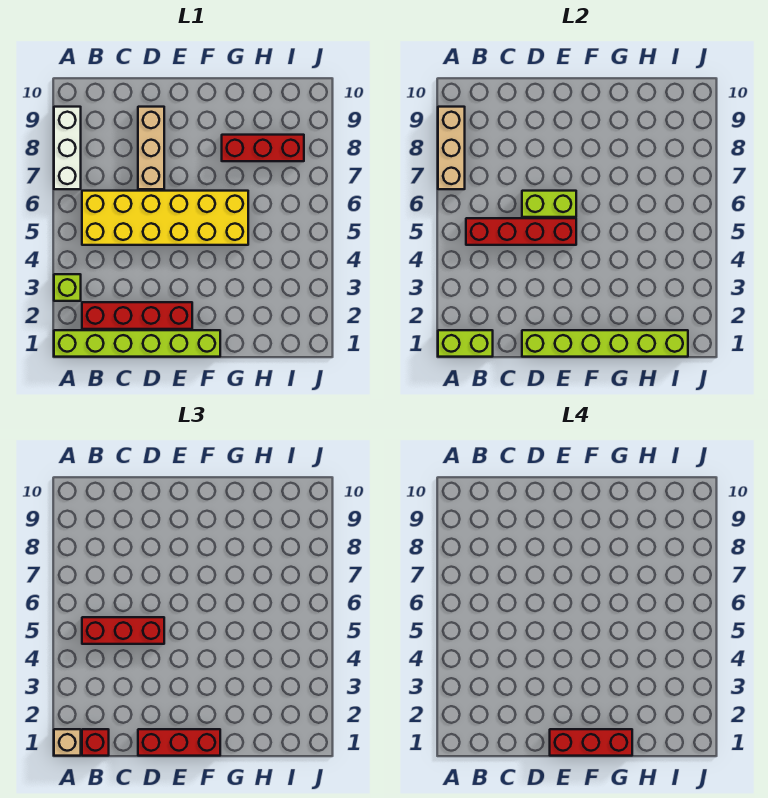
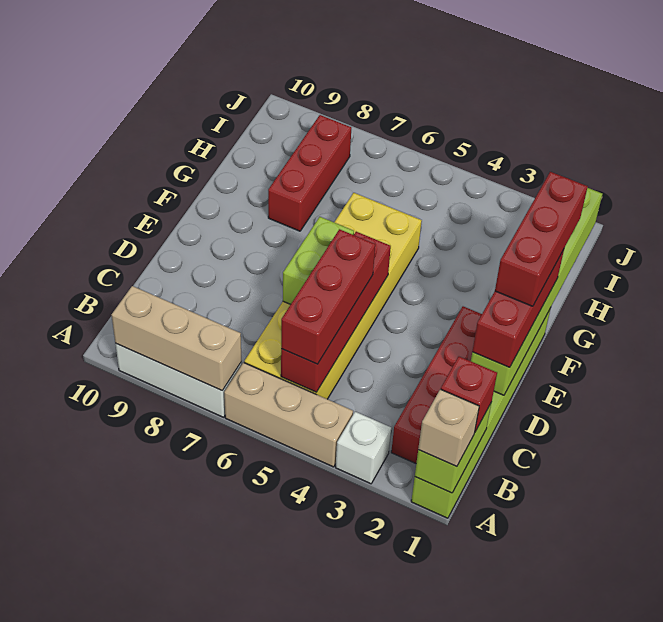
lime 1x1 brick [54,274,81,301] -> white 1x1 brick [336,411,391,484]
tan 1x3 brick [138,107,164,189] -> tan 1x3 brick moved to [224,363,353,467]

